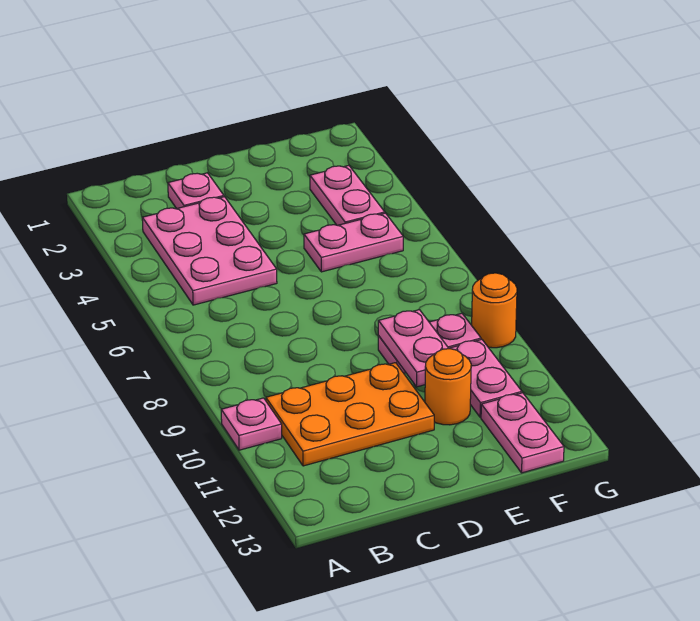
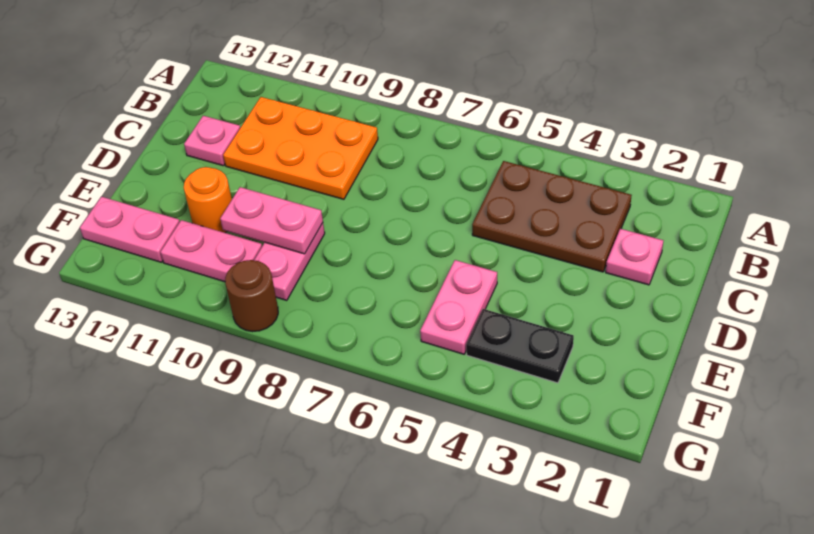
pink 1x1 plate [221,398,282,450] -> pink 1x1 plate moved to [184,116,240,166]
pink 2x3 plate [142,197,277,305] -> brown 2x3 plate [472,161,632,272]
orange 2x3 plate [266,363,434,466] -> orange 2x3 plate turned to [223,97,378,199]
pink 1x2 plate [310,165,385,225] -> black 1x2 plate [466,309,574,383]
orange 1x1 round brick [472,273,517,348] -> brown 1x1 round brick [225,260,278,332]

